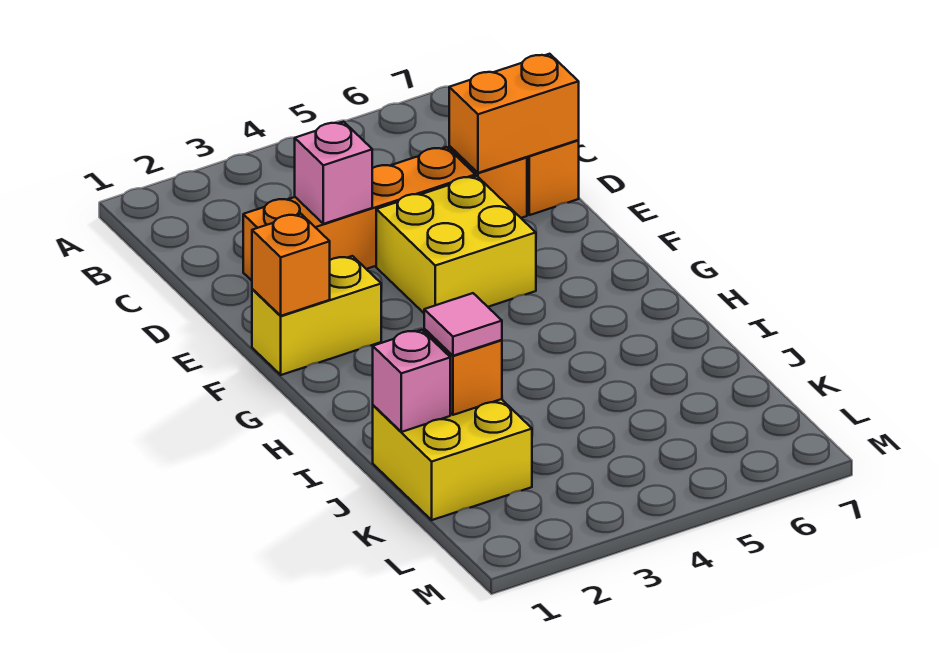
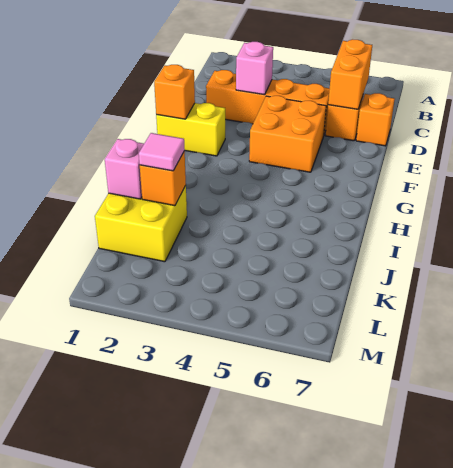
orange 1x2 brick [449,54,579,173] -> orange 1x2 brick turned to [328,39,372,109]
yellow 2x2 brick [376,176,536,313] -> orange 2x2 brick [249,96,326,172]

